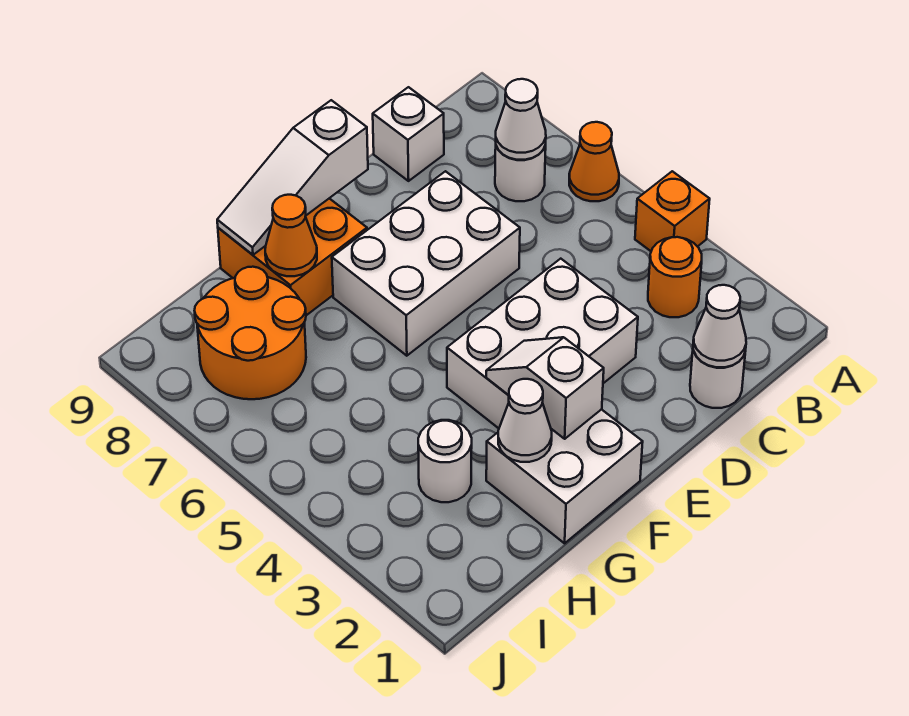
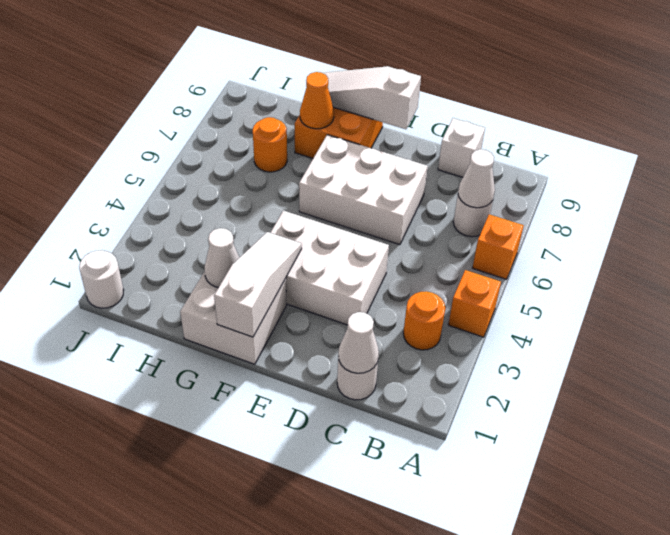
orange 1x1 cone [569,122,619,201] -> orange 1x1 brick [473,214,524,279]
white 1x2 slope [486,337,604,439] -> white 1x3 slope [214,232,302,337]
white 1x1 round brick [418,420,472,502] -> white 1x1 round brick moved to [79,250,124,308]
orange 2x2 round brick [194,267,306,399] -> orange 1x1 round brick [253,117,287,172]

